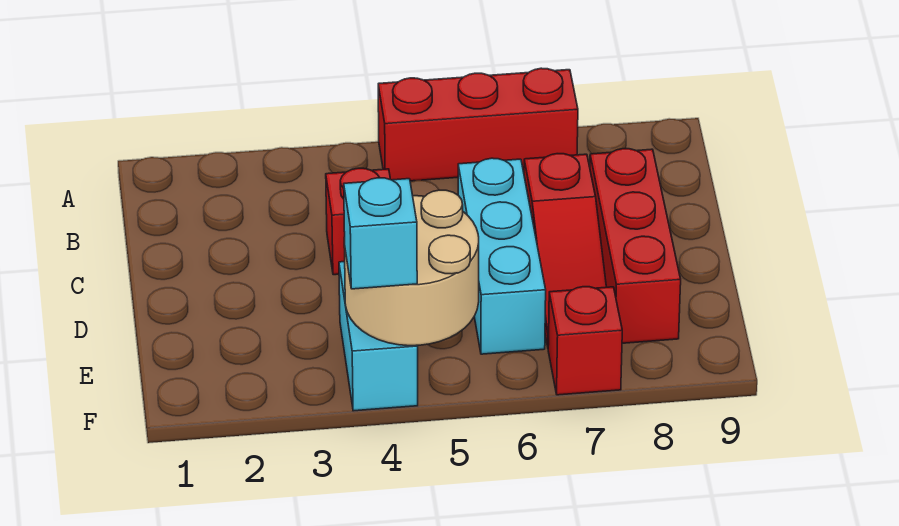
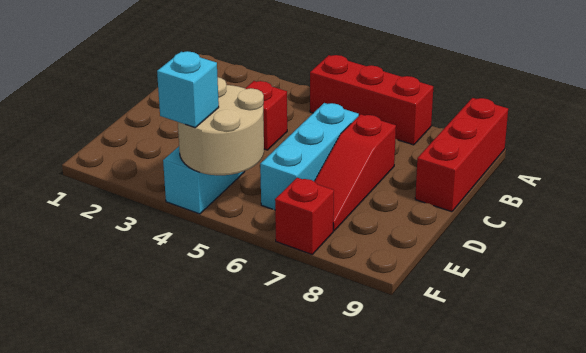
red 1x3 brick [590,149,681,343] -> red 1x3 brick moved to [415,98,508,212]

